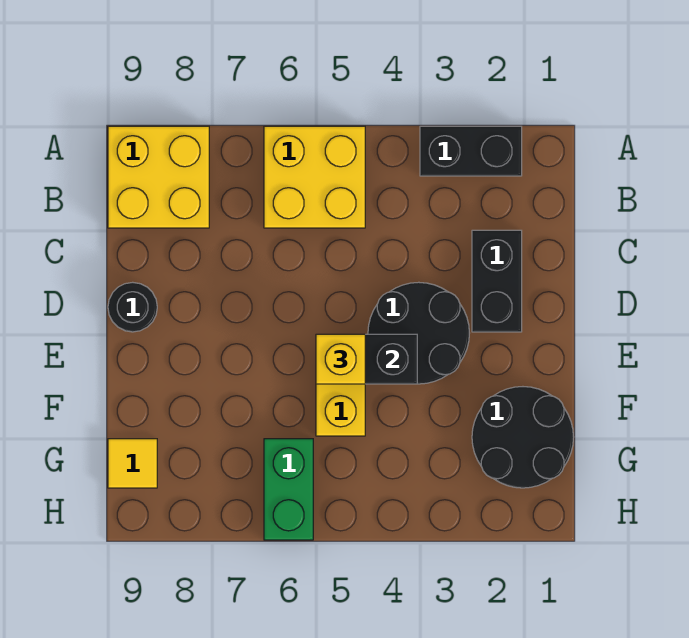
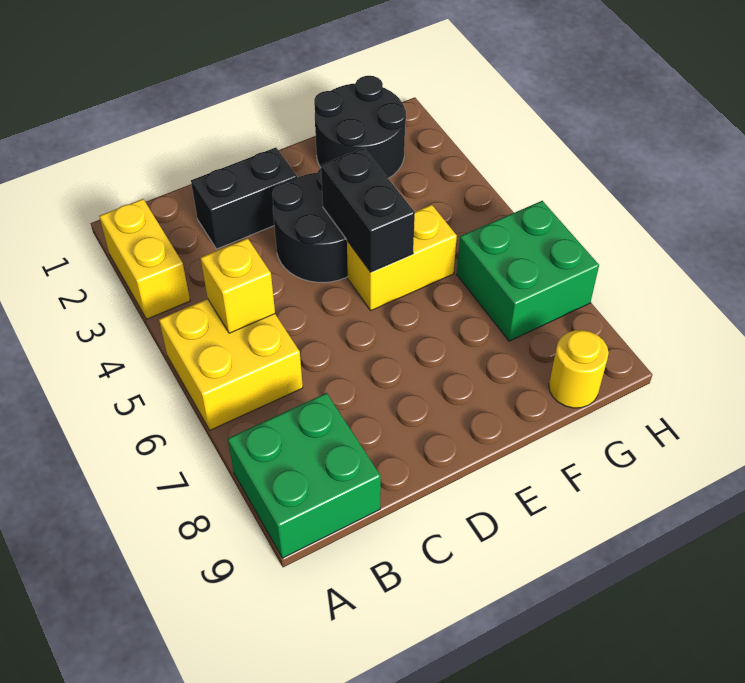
black 1x2 brick [420,126,522,176] -> yellow 1x2 brick [99,199,190,319]
yellow 2x2 brick [108,126,209,228] -> green 2x2 brick [228,393,381,558]
black 1x1 round brick [108,282,157,332] -> none
yellow 1x1 brick [316,334,365,384] -> yellow 1x1 brick moved to [201,238,275,333]
green 1x2 brick [264,439,313,540] -> green 2x2 brick [457,201,599,341]
yellow 1x1 tile [108,439,157,488] -> yellow 1x1 round brick [549,330,609,408]

